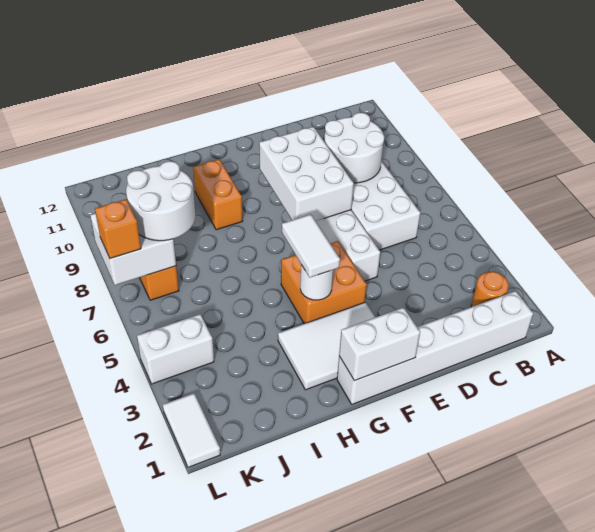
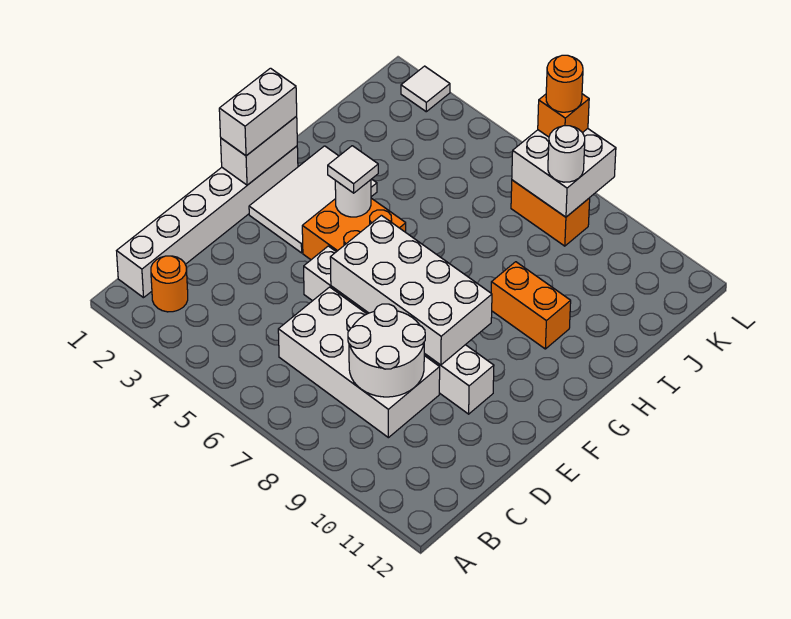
white 2x3 brick [259,127,354,221] -> white 2x4 brick [330,215,492,365]
white 1x2 tile [282,214,340,277] -> white 1x1 tile [328,146,378,193]
white 2x2 round brick [126,161,195,241] -> white 1x1 round brick [548,126,585,182]
white 1x2 brick [137,314,214,384] -> white 1x2 brick moved to [219,68,297,156]
white 1x2 tile [163,393,220,467] -> white 1x1 tile [401,66,450,112]
none -> orange 1x1 round brick [546,55,583,112]

